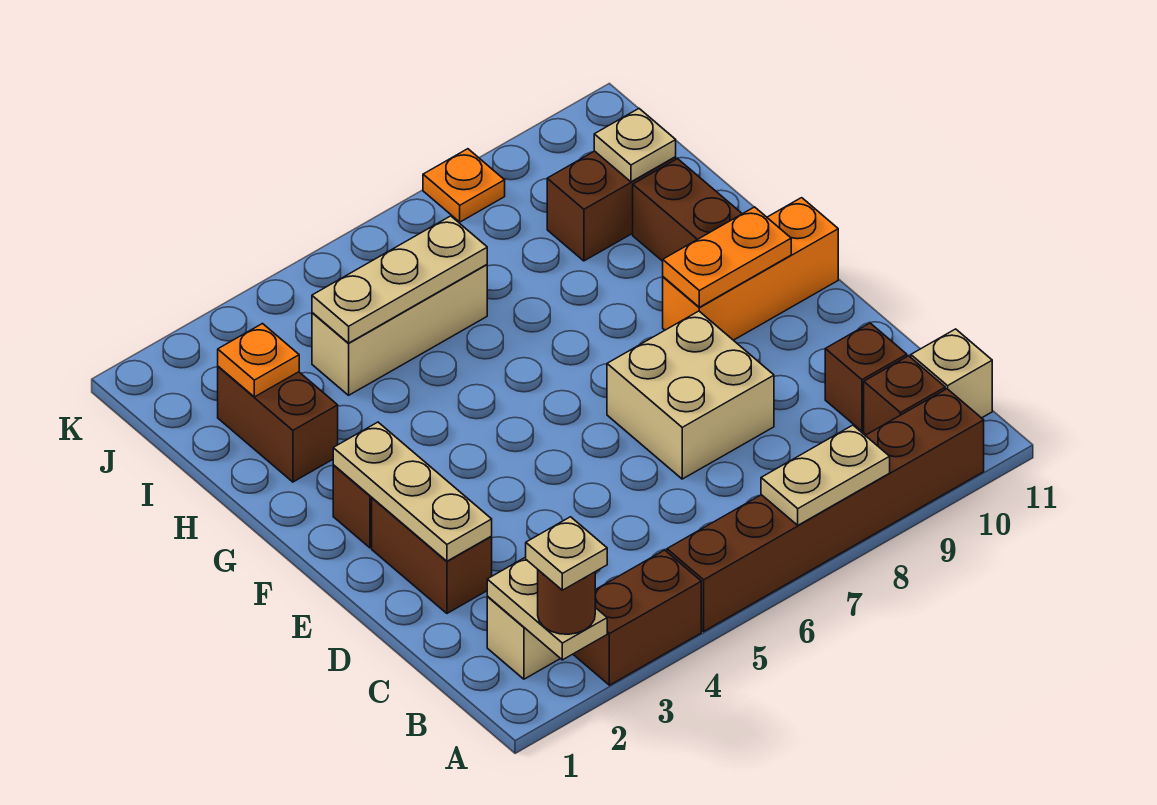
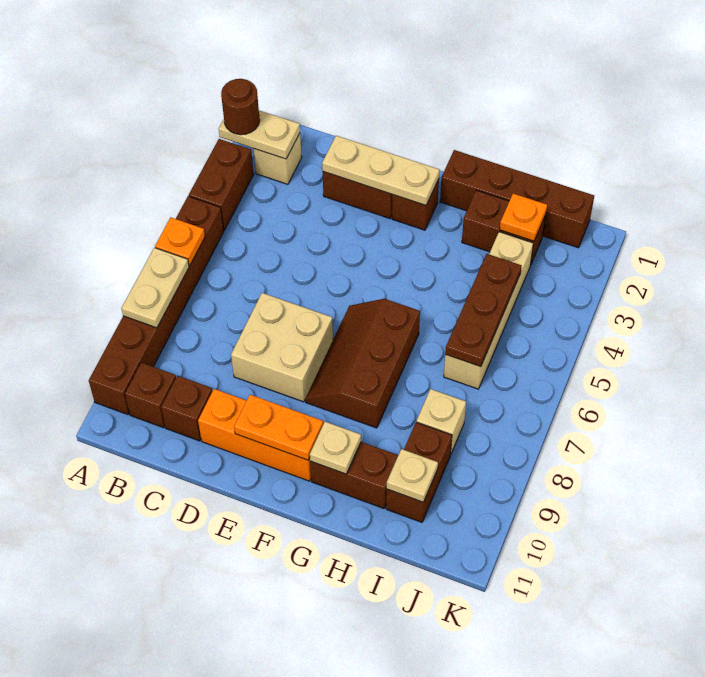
tan 1x1 plate [526,517,607,590] -> tan 1x1 plate moved to [310,422,361,474]
tan 1x1 brick [911,329,992,418] -> tan 1x1 brick moved to [416,389,466,455]
none -> brown 2x3 slope [305,299,420,428]
orange 1x3 brick [663,198,838,340] -> orange 1x3 brick turned to [198,389,311,481]
orange 1x2 plate [663,207,791,307] -> orange 1x2 plate turned to [234,395,323,460]
none -> brown 1x4 brick [440,150,594,248]
tan 1x3 brick [312,265,487,395] -> tan 1x4 brick [444,232,533,389]
tan 1x3 plate [312,216,487,343] -> brown 1x3 plate [445,254,522,367]
orange 1x1 plate [423,149,505,222] -> orange 1x1 plate moved to [155,218,205,265]

